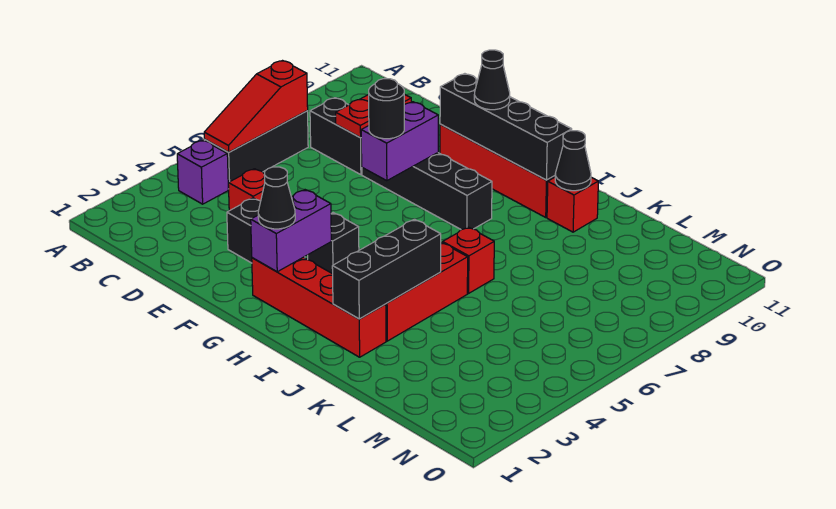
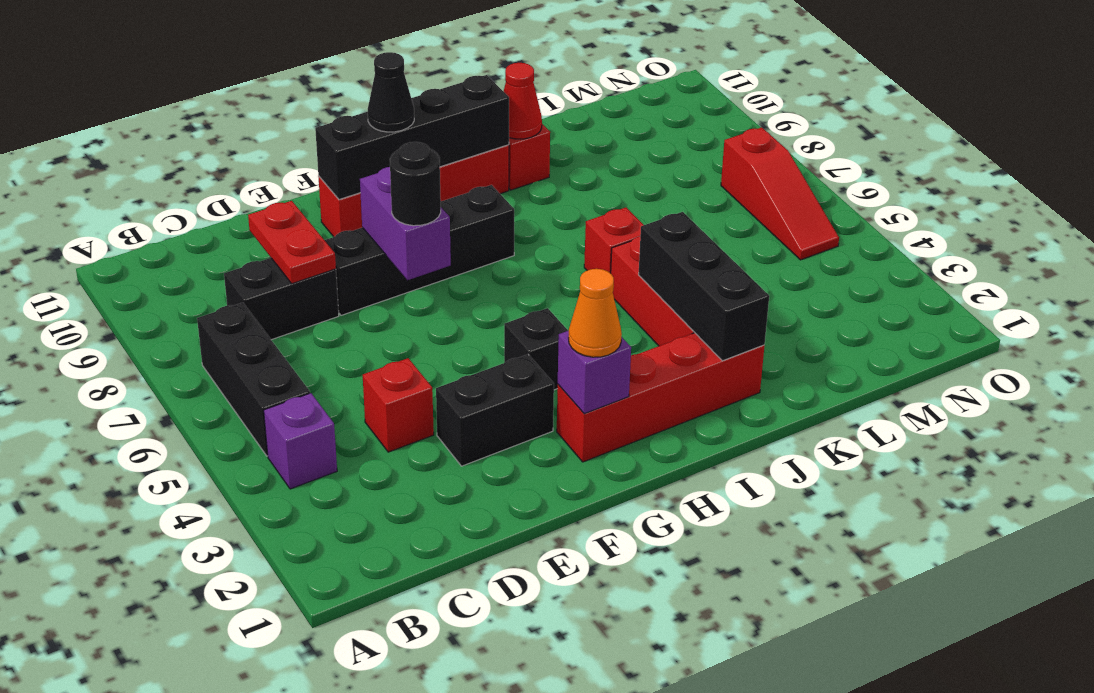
red 1x3 slope [204,61,308,152] -> red 1x3 slope moved to [721,127,839,260]
purple 1x2 brick [251,190,331,272] -> purple 1x1 brick [558,331,631,414]
black 1x1 cone [258,167,295,229] -> orange 1x1 cone [569,269,622,357]
black 1x1 cone [555,131,591,191] -> red 1x1 cone [503,63,542,139]

